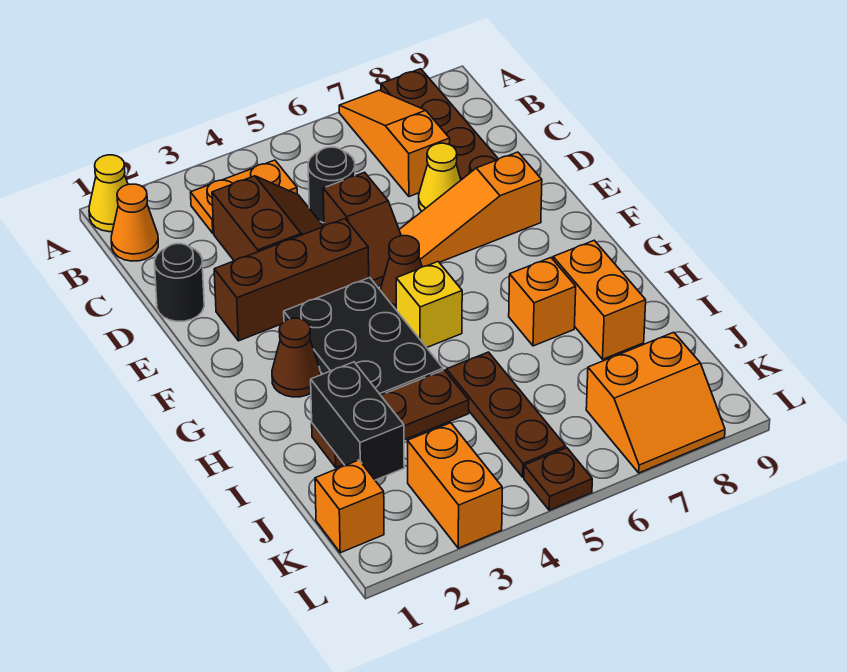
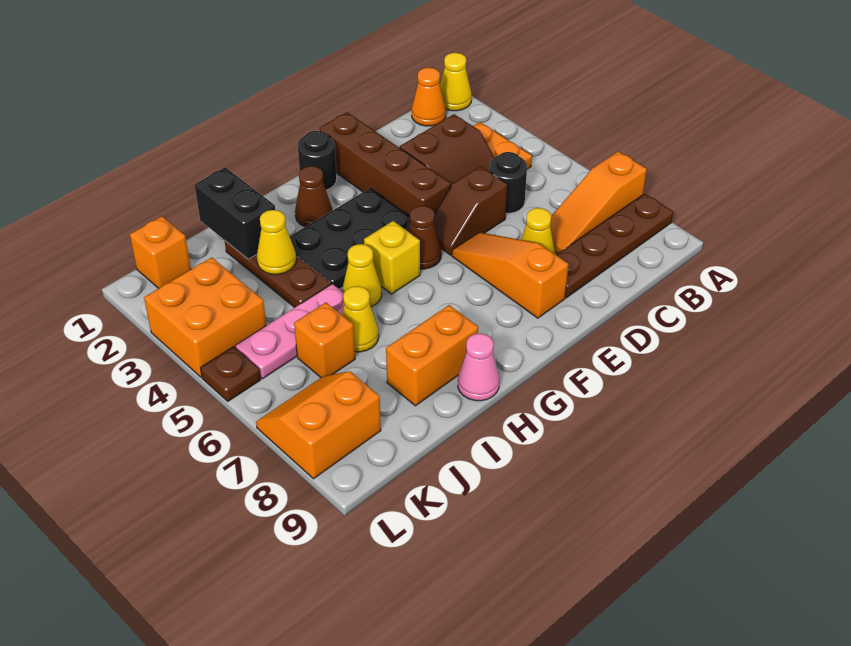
orange 1x3 slope [339,90,450,197] -> orange 1x3 slope turned to [550,151,647,253]
black 1x1 round brick [155,244,204,321] -> black 1x1 round brick moved to [298,131,337,190]
brown 1x3 brick [214,219,369,341] -> brown 1x4 brick [320,112,451,216]
none -> yellow 1x1 cone [342,244,382,307]
orange 1x1 brick [509,258,576,346] -> orange 1x1 brick moved to [294,303,355,377]
none -> pink 1x1 cone [458,333,499,401]
black 1x2 brick [311,362,404,480] -> black 1x2 brick turned to [195,167,275,259]
none -> yellow 1x1 cone [257,210,296,274]
brown 1x3 plate [446,352,566,477] -> pink 1x3 plate [235,284,344,379]
none -> yellow 1x1 cone [342,286,379,352]
orange 1x2 brick [408,423,502,548] -> orange 2x2 brick [144,257,266,377]
orange 2x2 slope [586,332,725,473] -> orange 2x2 slope turned to [256,371,381,479]

